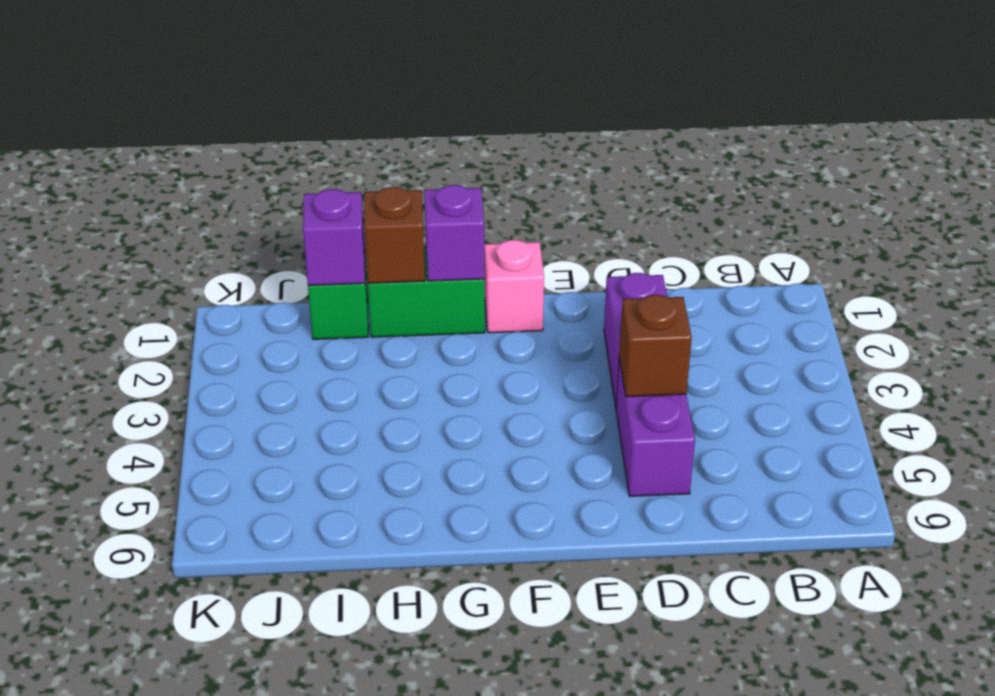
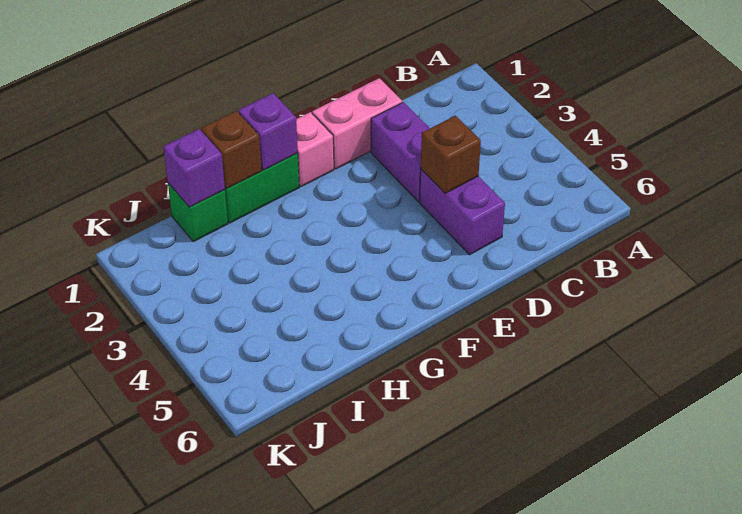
none -> pink 1x2 brick [312,78,402,169]

